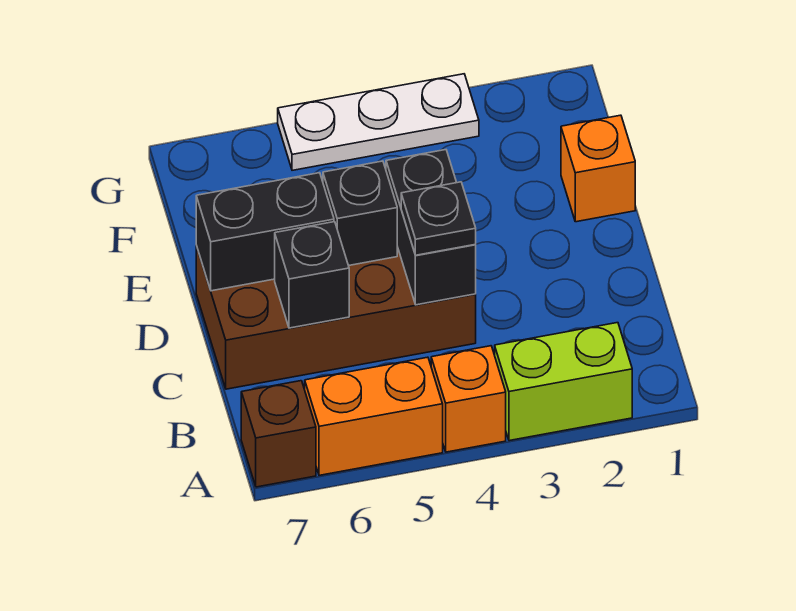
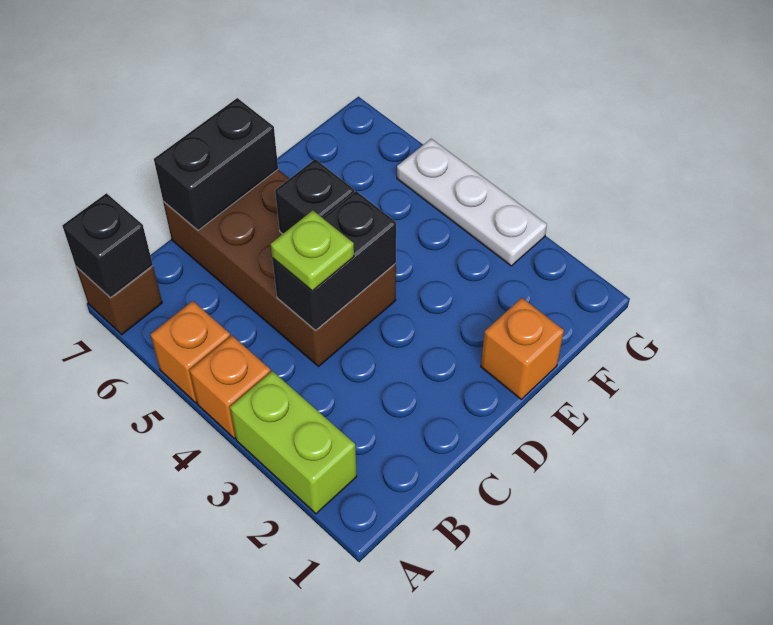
orange 1x2 brick [305,357,443,475] -> orange 1x1 brick [150,301,230,403]
black 1x1 plate [401,182,476,255] -> lime 1x1 plate [271,210,354,291]
black 1x1 brick [275,222,349,328] -> black 1x1 brick moved to [62,193,153,298]
black 1x2 brick [196,173,334,291] -> black 1x2 brick turned to [154,98,278,230]

